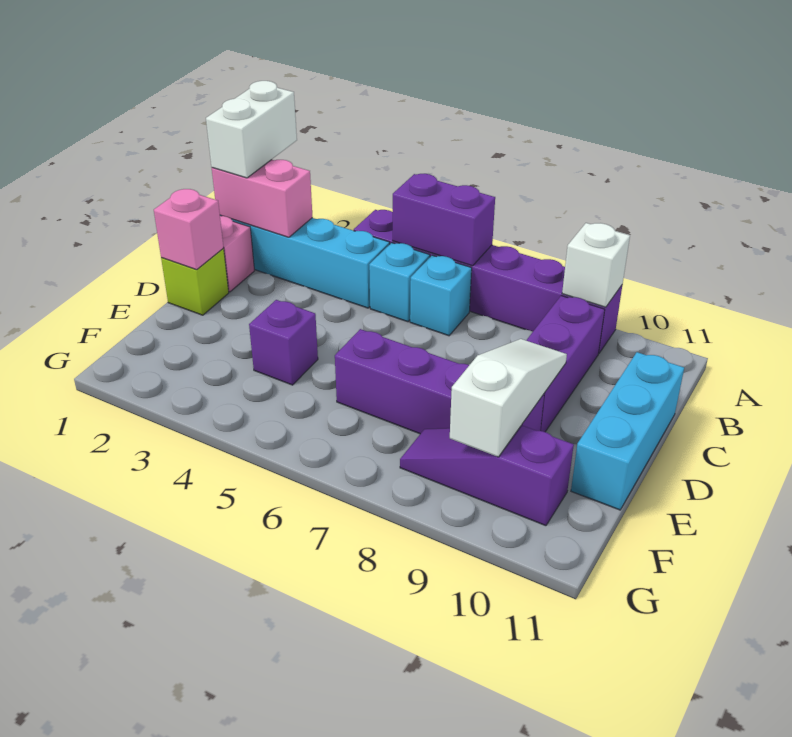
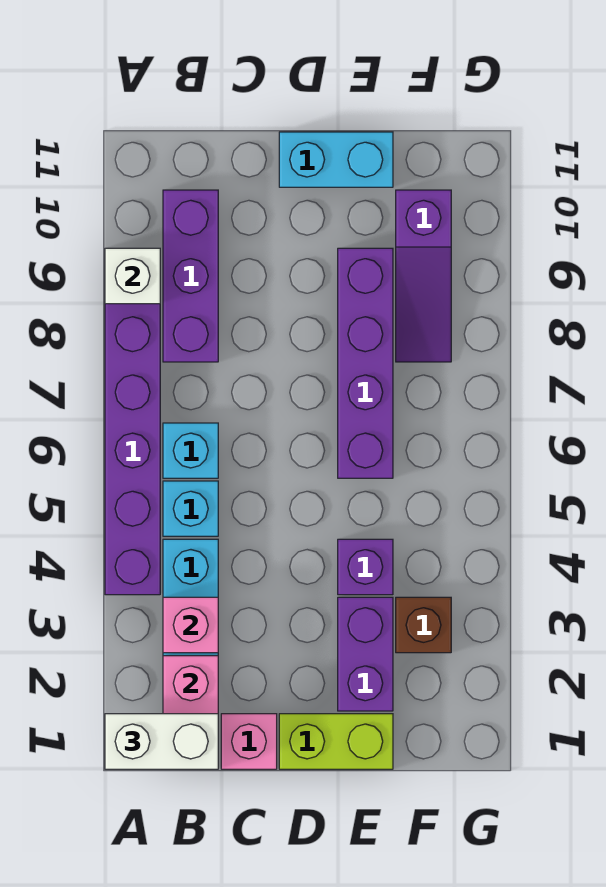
purple 1x2 brick [393,174,495,266] -> purple 1x2 brick moved to [338,597,393,711]
purple 1x3 brick [526,296,605,432] -> purple 1x3 brick turned to [163,190,218,362]
cyan 1x3 brick [571,352,684,510] -> cyan 1x2 brick [279,132,393,187]
lime 1x1 brick [161,249,229,315] -> lime 1x2 brick [279,714,393,769]
pink 1x1 brick [154,189,224,270] -> pink 1x1 brick moved to [163,597,218,653]
white 1x3 slope [450,339,567,457] -> none
none -> brown 1x1 brick [396,597,451,653]

